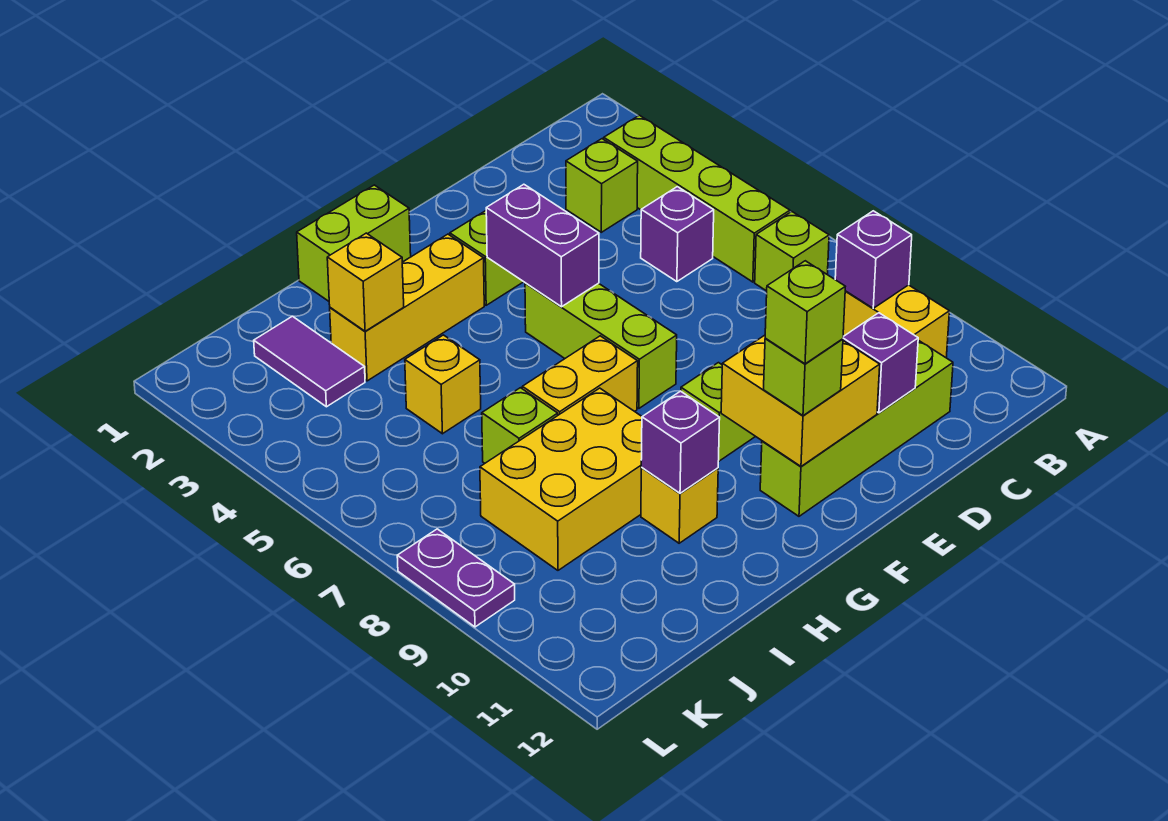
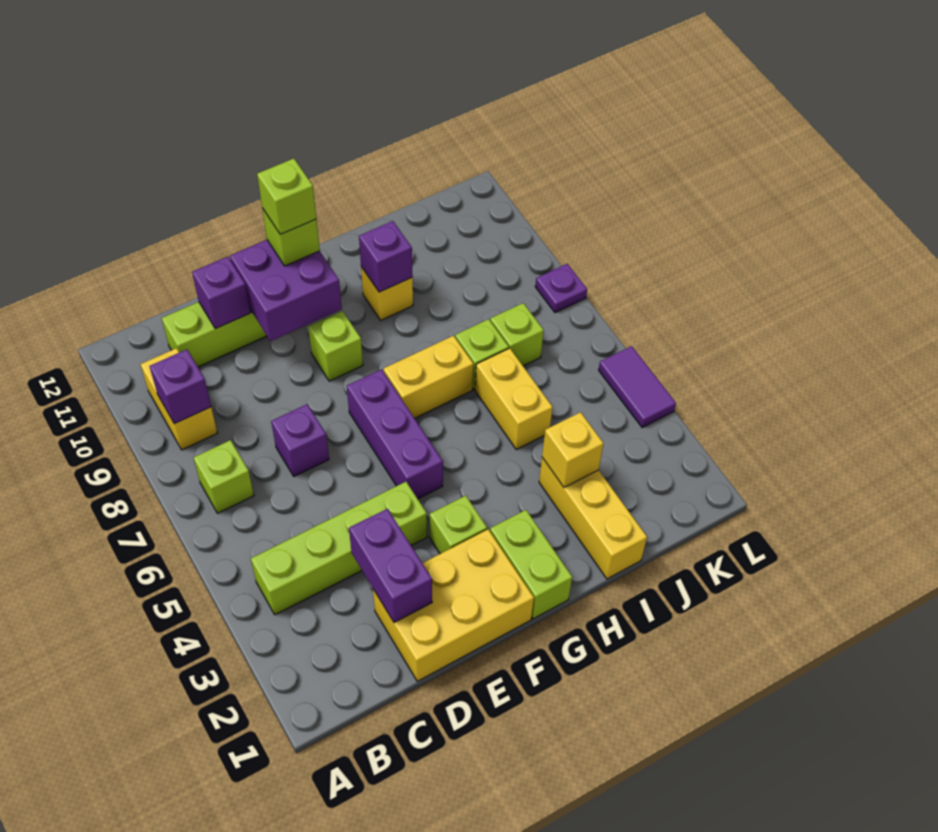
lime 1x4 brick [604,115,790,282] -> lime 1x4 brick turned to [251,482,427,615]
lime 1x1 brick [566,139,638,232] -> lime 1x1 brick moved to [490,303,544,366]
purple 1x1 brick [641,187,714,282] -> purple 1x1 brick moved to [271,404,329,476]
yellow 2x2 brick [721,335,880,466] -> purple 2x2 brick [230,240,342,341]
purple 1x2 brick [486,184,599,307] -> purple 1x2 brick moved to [349,509,432,622]
lime 1x3 brick [525,283,677,408] -> purple 1x3 brick [347,369,443,499]
lime 1x2 brick [297,185,411,301] -> lime 1x2 brick turned to [490,510,572,619]
yellow 1x3 brick [330,234,484,381] -> yellow 1x3 brick turned to [539,458,647,579]
yellow 2x3 brick [480,388,642,570] -> yellow 2x3 brick moved to [373,529,534,681]
yellow 1x1 brick [405,335,481,434] -> yellow 1x2 brick [475,348,553,449]
purple 1x2 tile [254,316,365,407] -> purple 1x2 tile moved to [599,346,676,428]
purple 1x2 plate [397,529,515,627] -> purple 1x1 plate [535,264,587,313]

